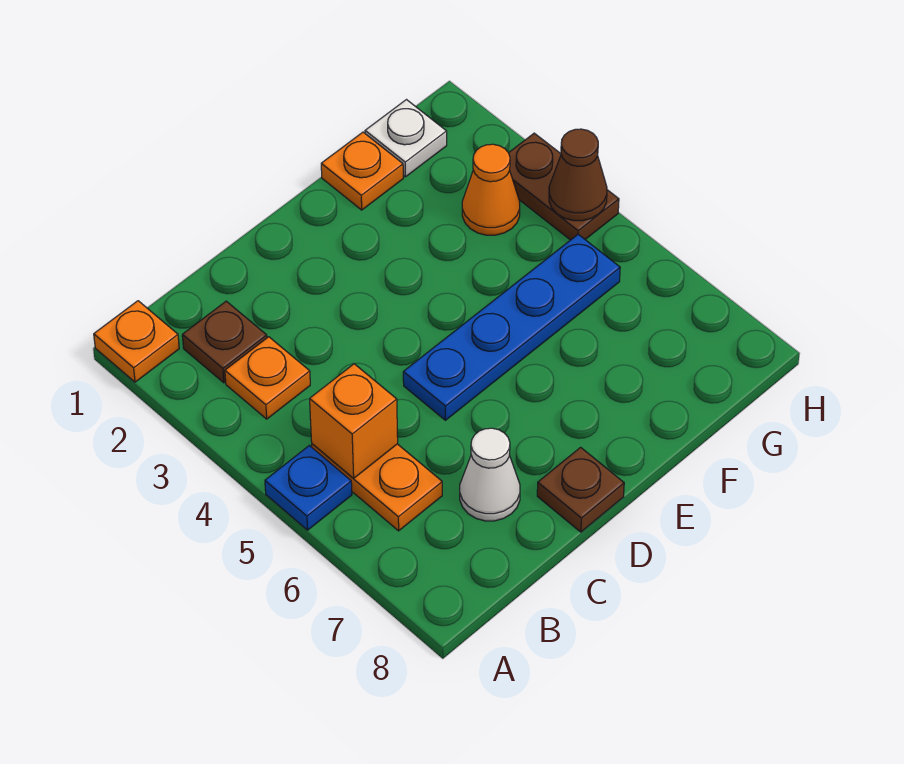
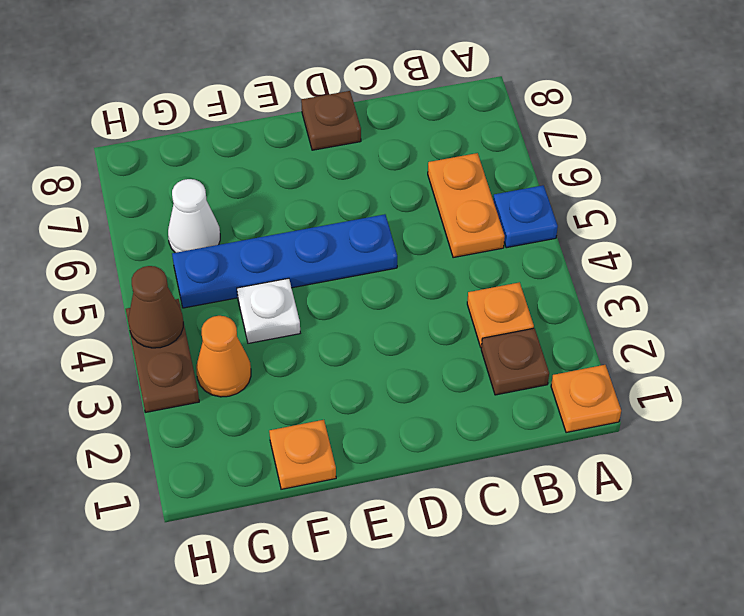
orange 1x1 brick [310,364,398,479] -> none
white 1x1 cone [460,428,520,521] -> white 1x1 cone moved to [168,179,220,253]
white 1x1 plate [365,100,447,177] -> white 1x1 plate moved to [237,278,300,343]

